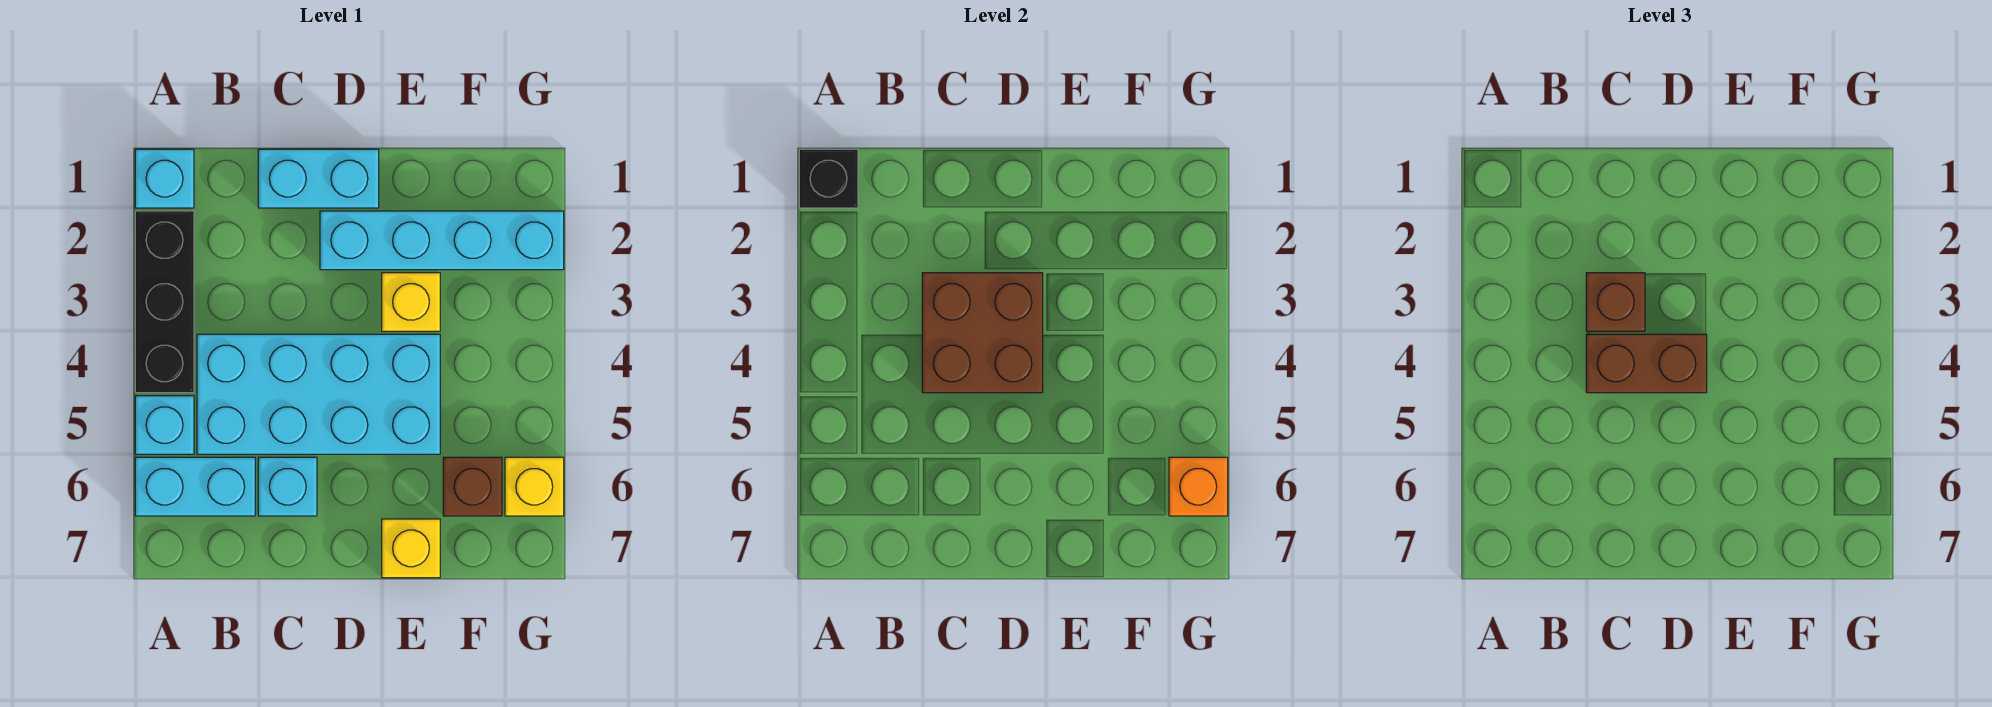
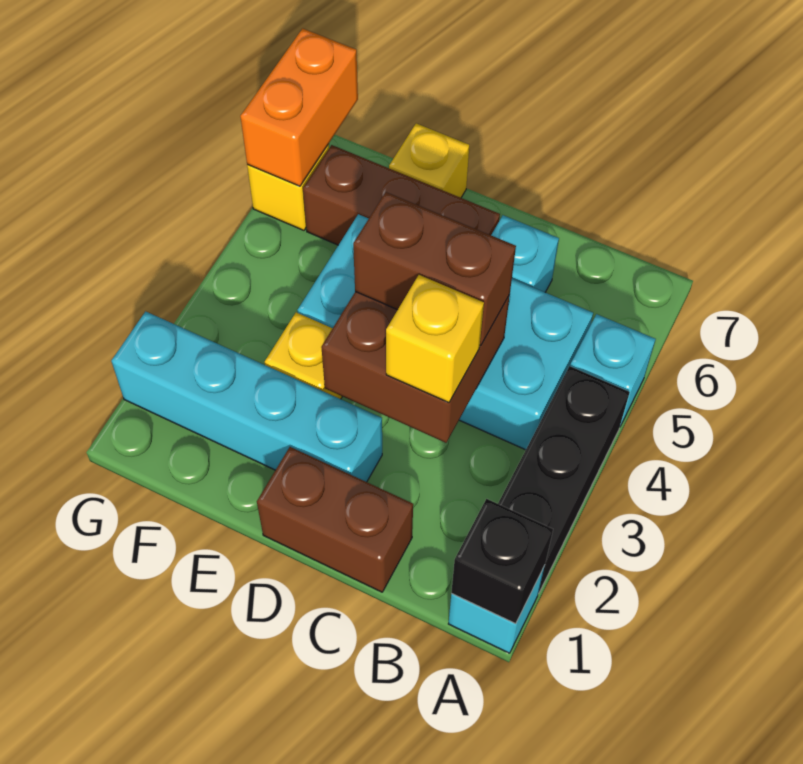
cyan 1x2 brick [135,457,255,516] -> none
cyan 1x2 brick [258,149,379,208] -> brown 1x2 brick [257,447,413,592]
brown 1x1 brick [1586,273,1645,331] -> yellow 1x1 brick [386,275,484,403]
brown 1x1 brick [443,457,502,516] -> brown 1x3 brick [303,145,500,245]
orange 1x1 brick [1169,457,1228,516] -> orange 1x2 brick [240,28,358,186]

